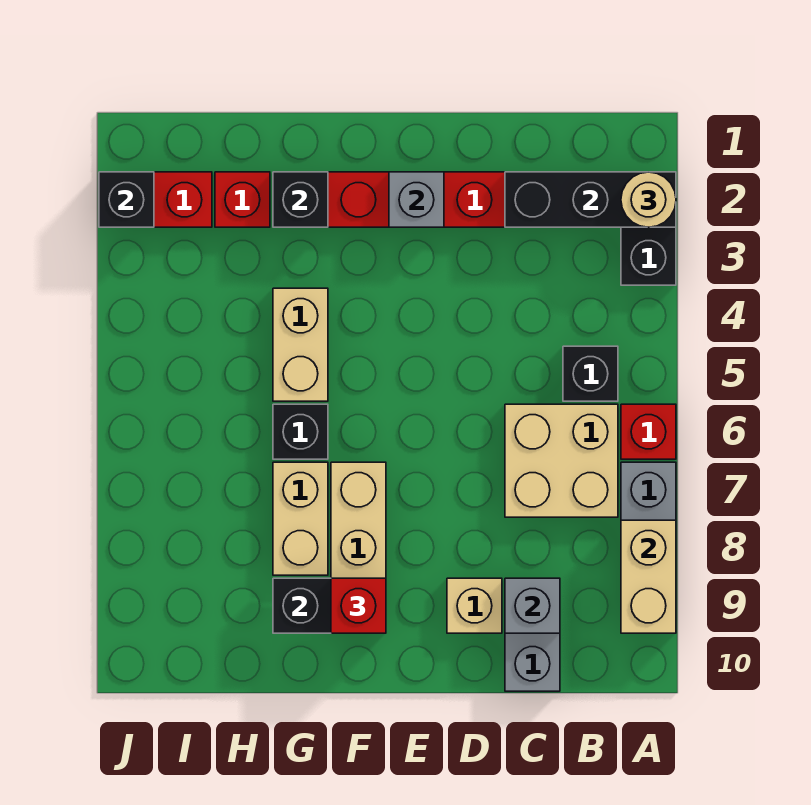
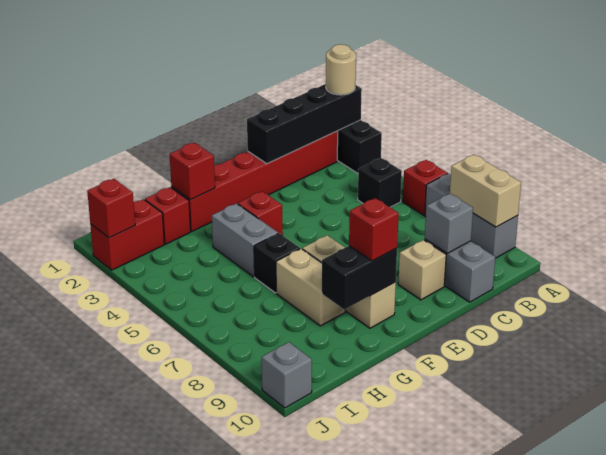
black 1x3 brick [505,172,676,227] -> black 1x4 brick [247,84,362,164]
tan 2x2 brick [505,404,618,517] -> none
grey 1x1 brick [389,172,444,227] -> grey 1x1 brick moved to [262,342,312,408]
none -> red 1x1 brick [238,191,283,235]
black 1x1 brick [273,172,328,227] -> red 1x1 brick [170,143,215,200]
tan 1x2 brick [273,288,328,401] -> grey 1x2 brick [212,204,278,277]
black 1x1 brick [99,172,154,227] -> red 1x1 brick [87,179,135,238]

